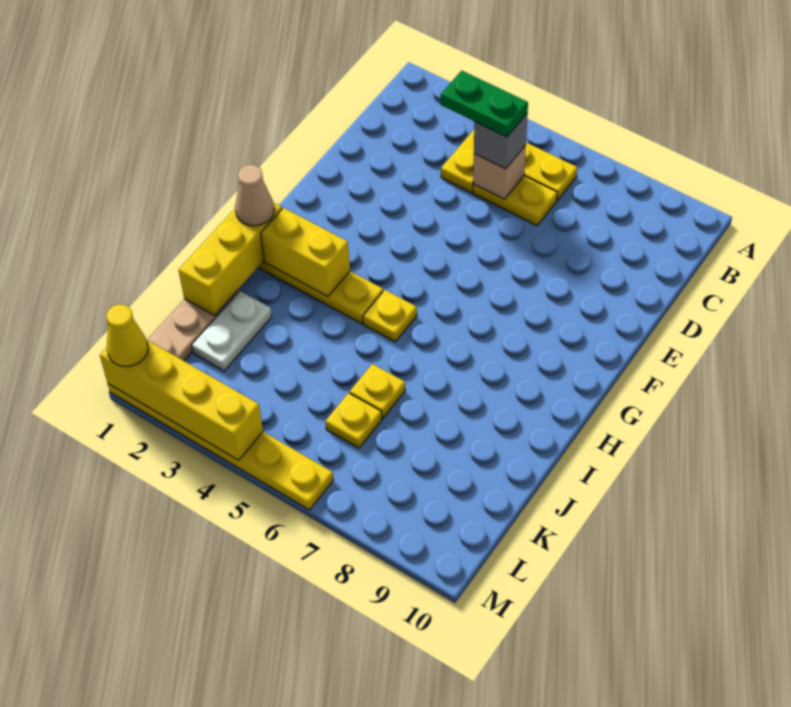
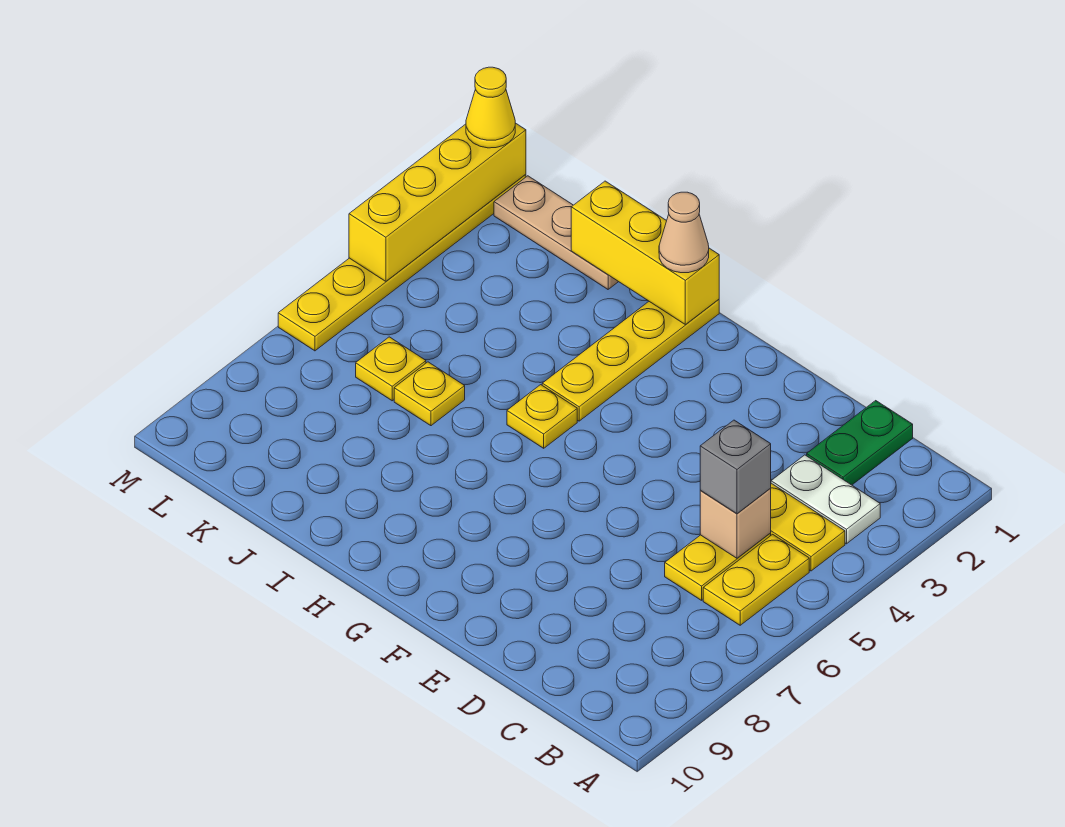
green 1x2 plate [441,71,528,137] -> green 1x2 plate moved to [807,401,913,485]
yellow 1x2 brick [261,208,350,297] -> none
white 1x2 plate [192,291,272,371] -> white 1x2 plate moved to [771,455,880,544]

